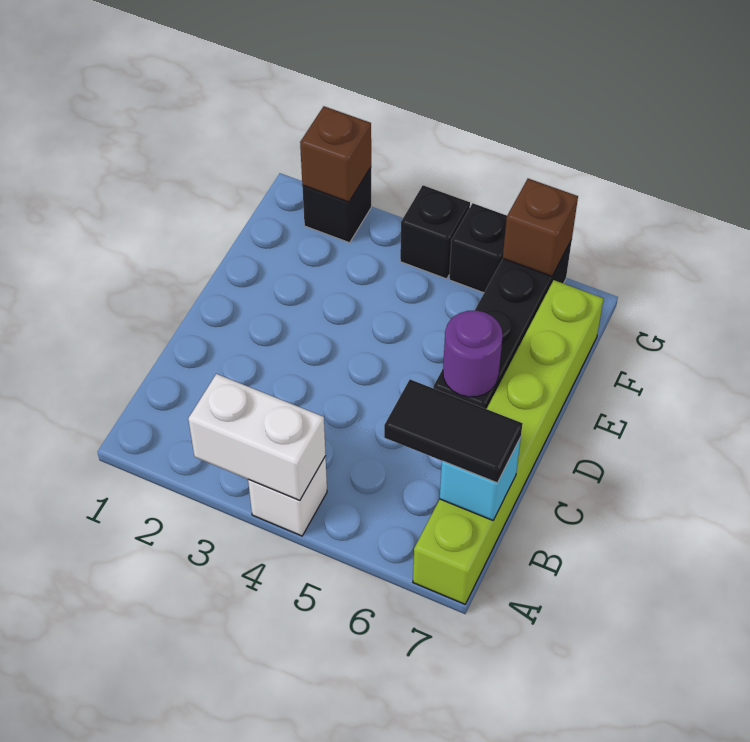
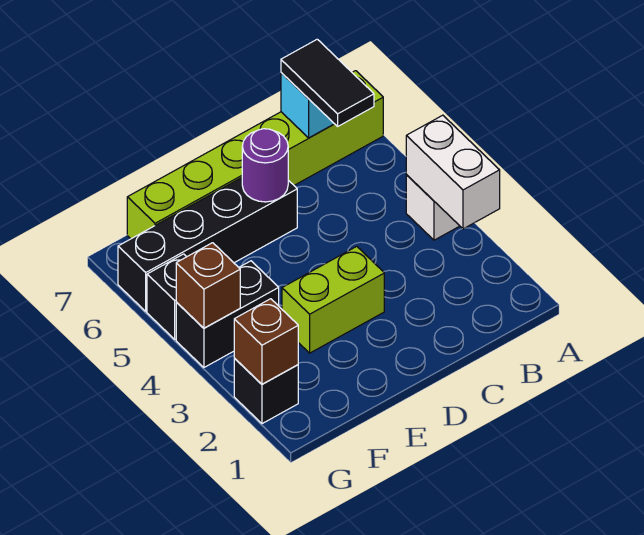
none -> lime 1x2 brick [282,246,384,353]
black 1x1 brick [400,185,470,279] -> black 1x2 brick [176,261,279,367]
brown 1x1 brick [503,179,578,276] -> brown 1x1 brick moved to [176,243,240,328]

